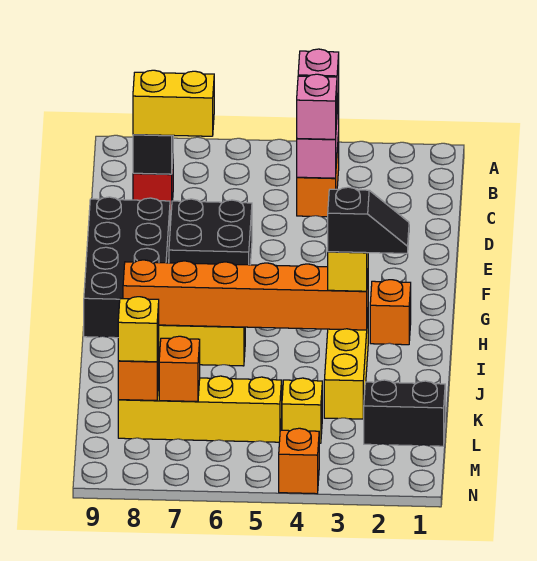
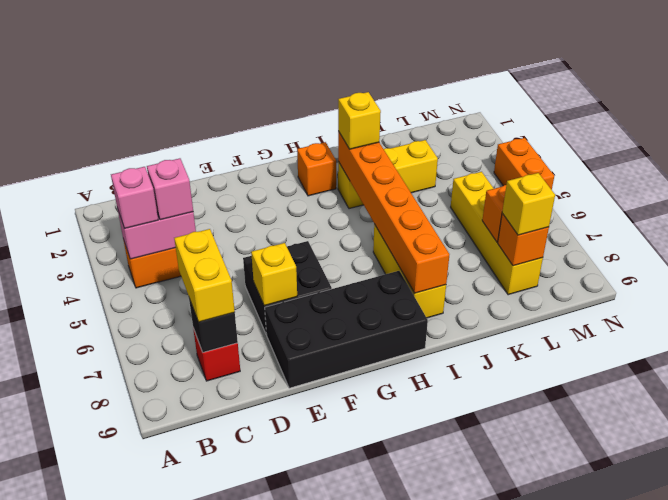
black 1x2 slope [328,187,409,254] -> none
black 1x2 brick [363,380,445,446] -> none
yellow 1x1 brick [282,378,322,443] -> yellow 1x1 brick moved to [251,243,297,306]
orange 1x1 brick [279,428,319,494] -> orange 1x2 brick [494,138,554,190]

